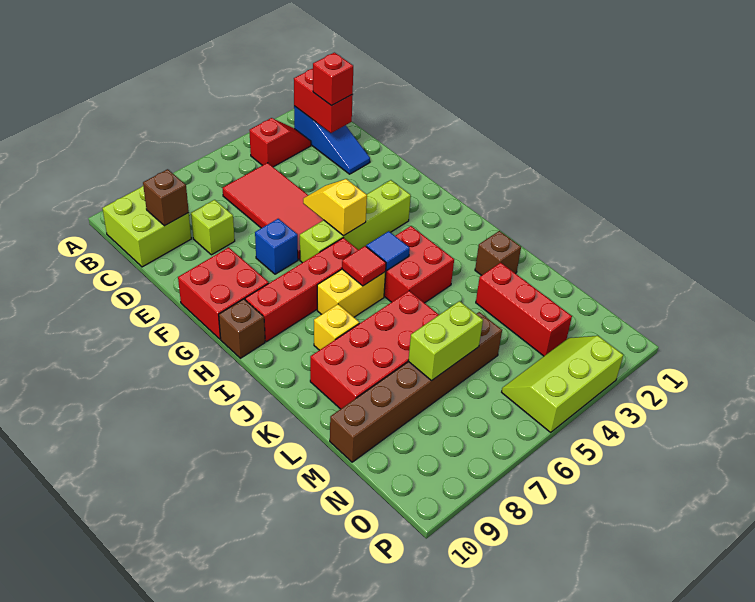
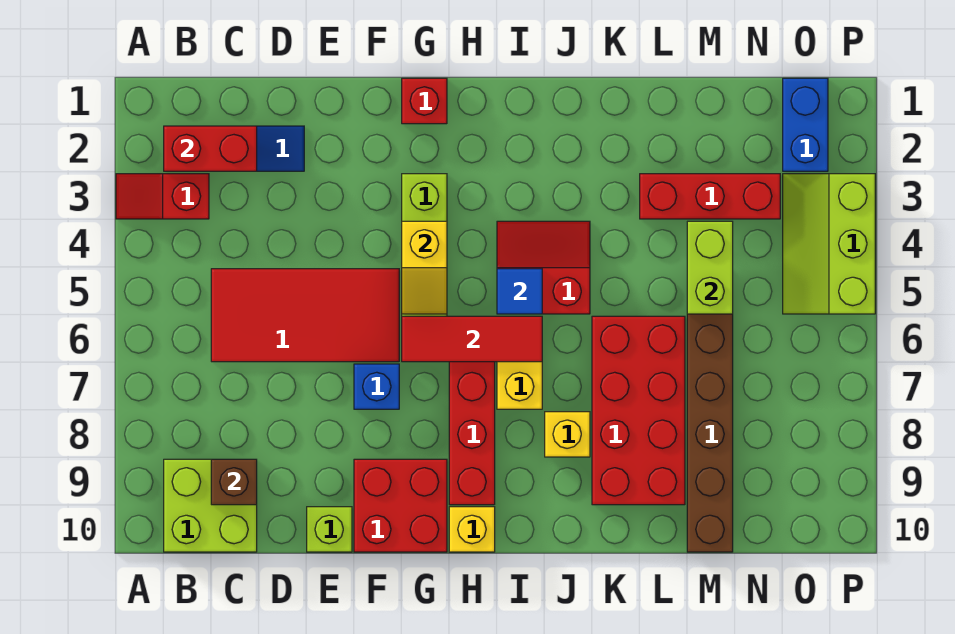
red 1x2 slope [249,118,311,167] -> red 1x2 slope turned to [116,174,209,219]
red 1x1 brick [313,53,353,106] -> red 1x1 brick moved to [402,78,447,124]
lime 1x1 brick [191,200,235,255] -> lime 1x1 brick moved to [307,507,352,552]
yellow 1x2 slope [303,179,367,236] -> yellow 1x2 slope turned to [402,221,447,314]
brown 1x1 brick [219,299,265,358] -> yellow 1x1 brick [449,507,495,552]
red 2x2 brick [384,226,454,303] -> red 2x2 slope [497,221,590,314]
red 1x1 tile [342,246,386,286] -> red 1x3 tile [402,316,542,362]
brown 1x1 brick [475,231,521,275] -> none
lime 1x2 brick [408,301,483,381] -> lime 1x2 brick moved to [687,221,733,314]
none -> blue 1x2 brick [783,78,828,171]

